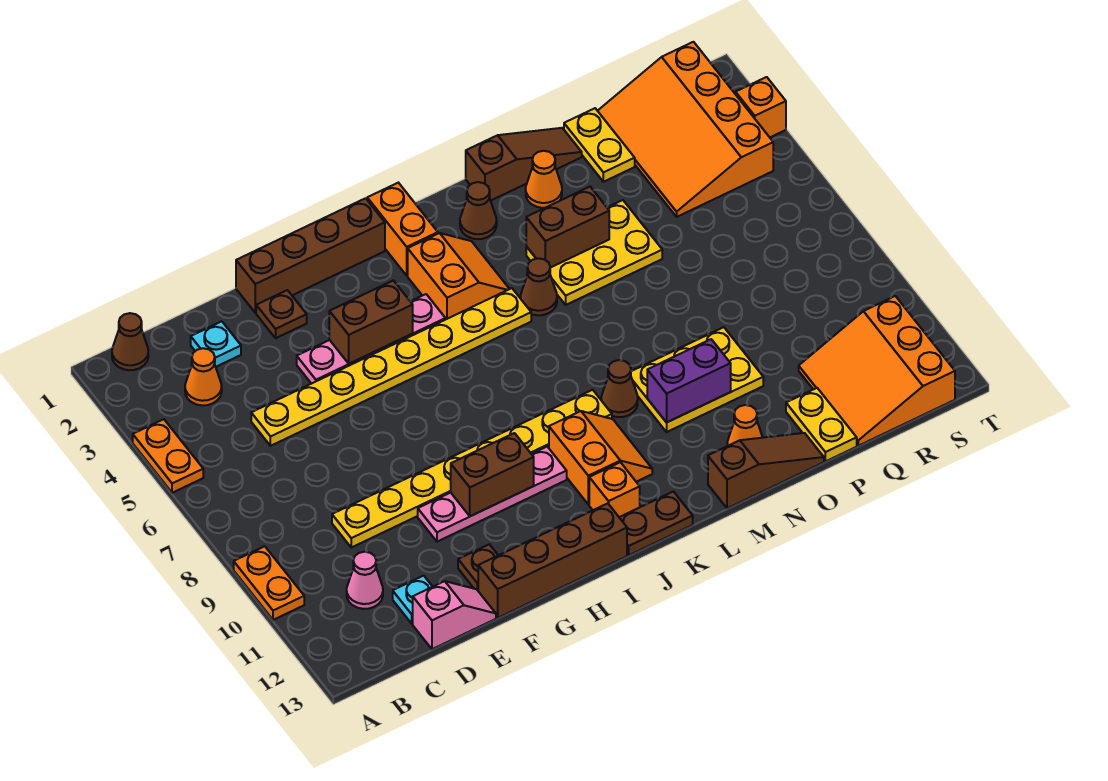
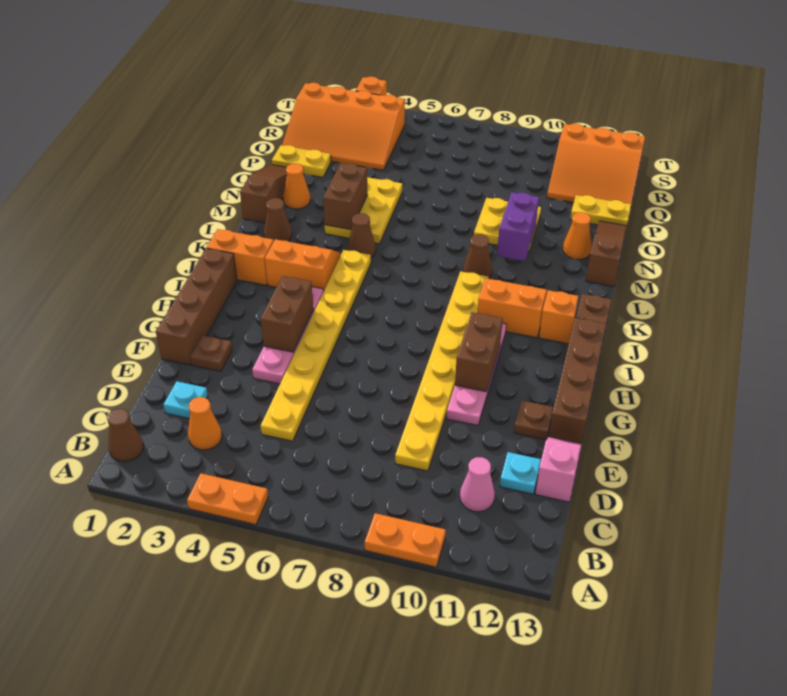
yellow 2x3 plate [631,327,763,432] -> yellow 2x2 plate [474,198,541,251]

